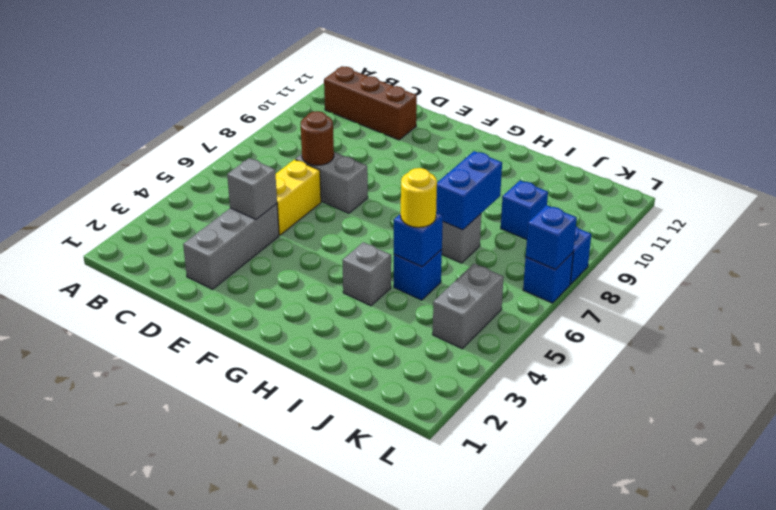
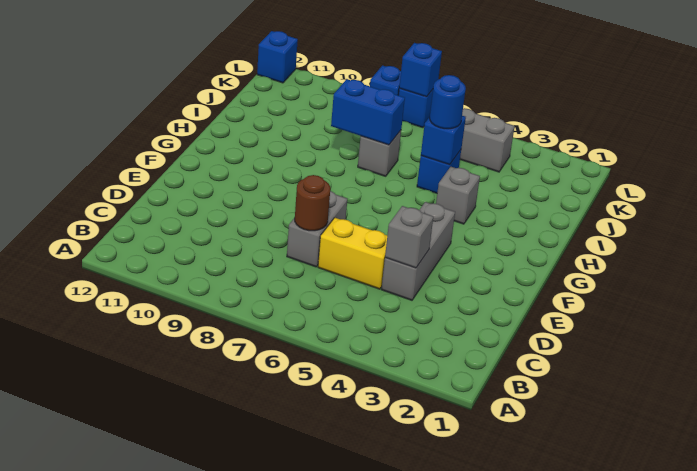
brown 1x3 brick [324,66,417,140] -> none
grey 1x3 brick [183,204,279,289] -> grey 1x3 brick turned to [381,202,455,300]
yellow 1x1 round brick [401,168,437,228] -> blue 1x1 round brick [430,75,466,129]
blue 1x1 brick [501,180,548,240] -> blue 1x1 brick moved to [257,31,298,83]

